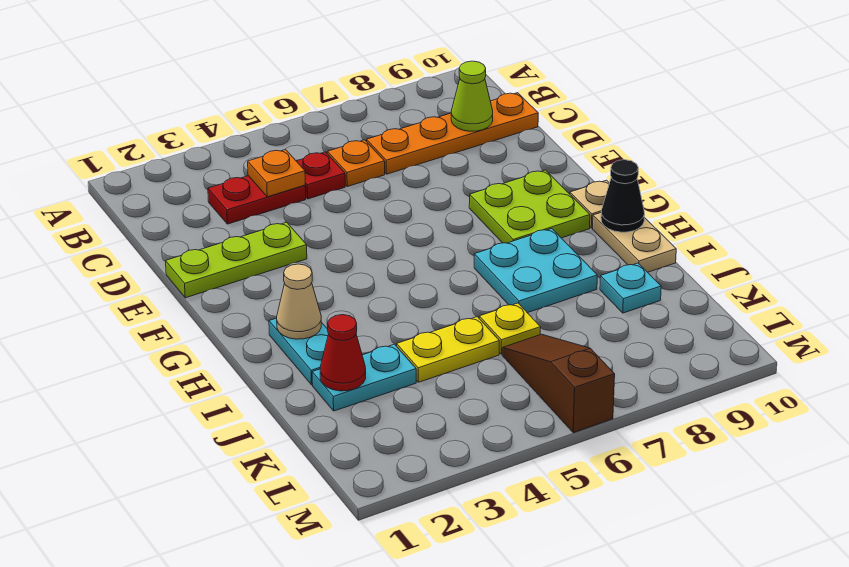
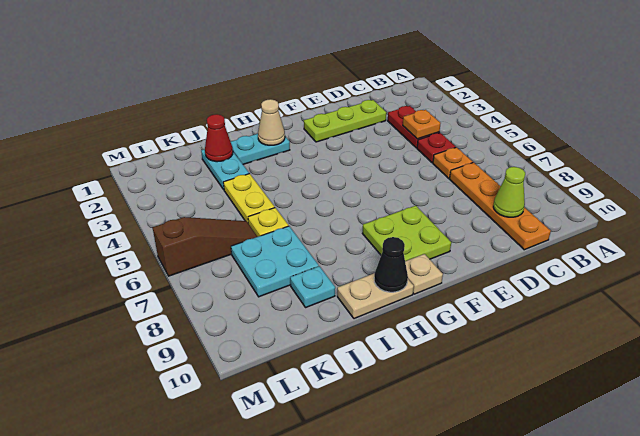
lime 1x3 plate [166,222,307,298] -> lime 1x3 plate turned to [304,100,386,142]
cyan 2x2 plate [474,229,597,313] -> cyan 2x2 plate moved to [231,226,319,297]

